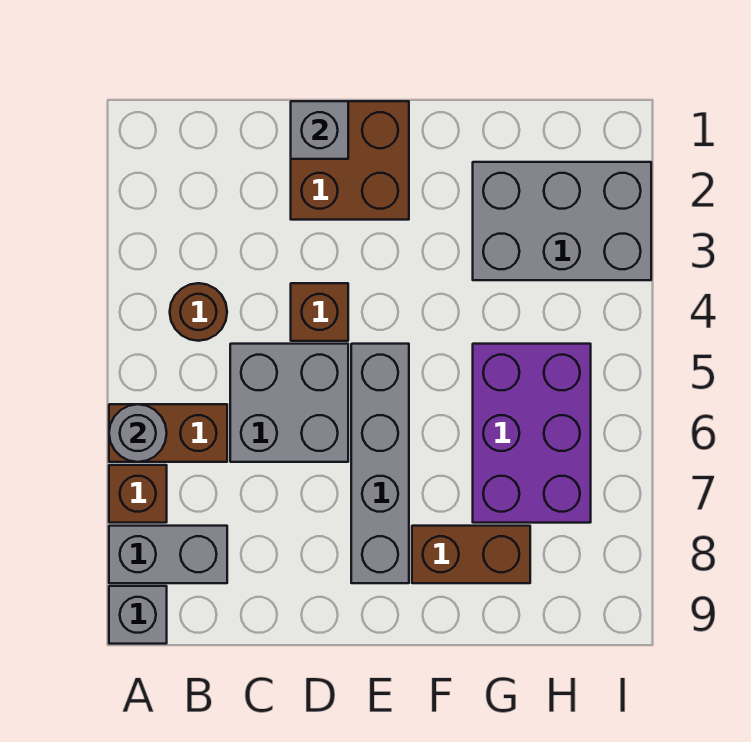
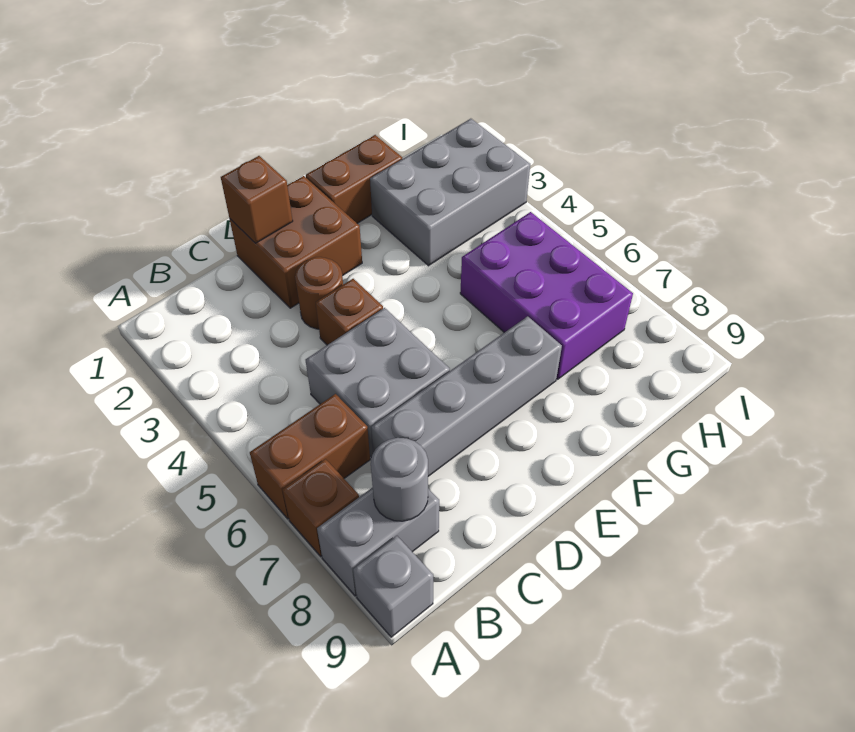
grey 1x1 round brick [109,404,167,462] -> grey 1x1 round brick moved to [371,438,428,521]
brown 1x1 round brick [170,283,227,341] -> brown 1x1 round brick moved to [295,257,343,329]
grey 1x1 brick [291,101,348,159] -> brown 1x1 brick [221,156,293,243]
grey 1x4 brick [351,344,409,583] -> grey 1x4 brick turned to [371,316,562,476]
brown 1x2 brick [412,526,530,583] -> brown 1x2 brick moved to [306,135,402,223]

